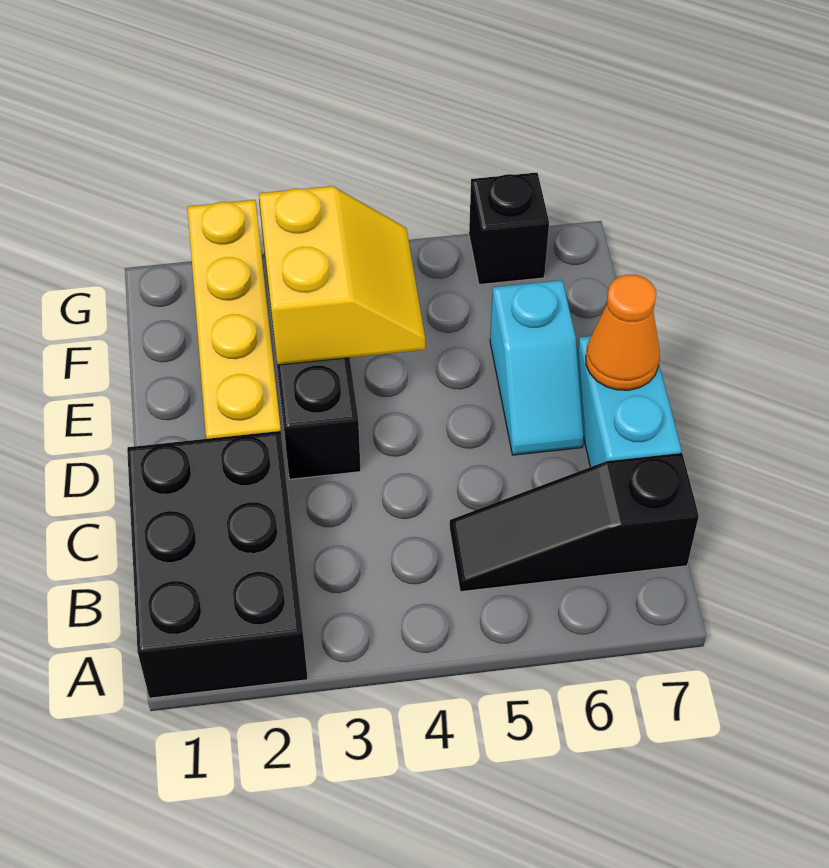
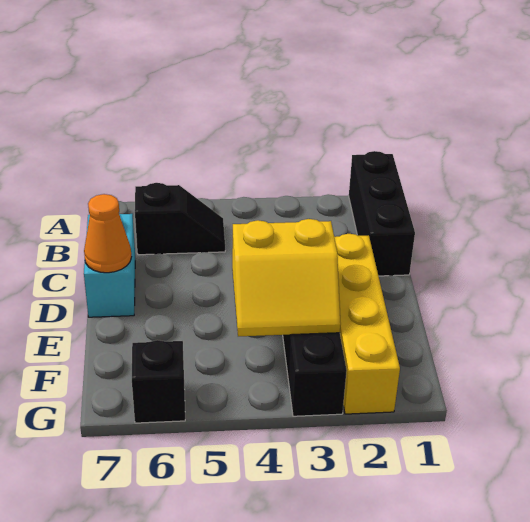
black 2x3 brick [127,431,308,698] -> black 1x3 brick [349,151,415,276]
black 1x3 slope [450,453,699,592] -> black 1x2 slope [135,183,225,255]
cyan 1x2 slope [490,280,584,455] -> none
yellow 2x2 slope [259,186,425,365] -> yellow 2x2 slope turned to [232,219,341,336]

